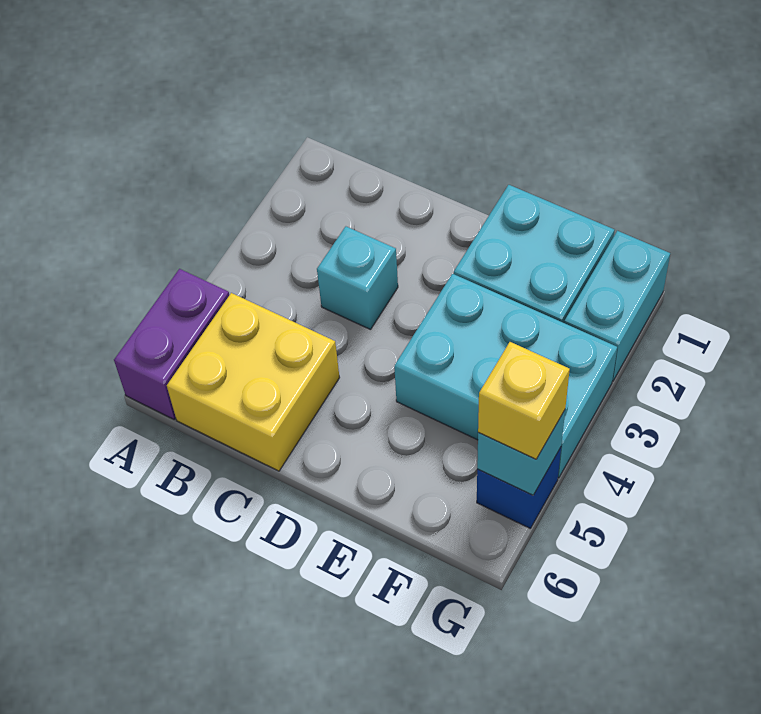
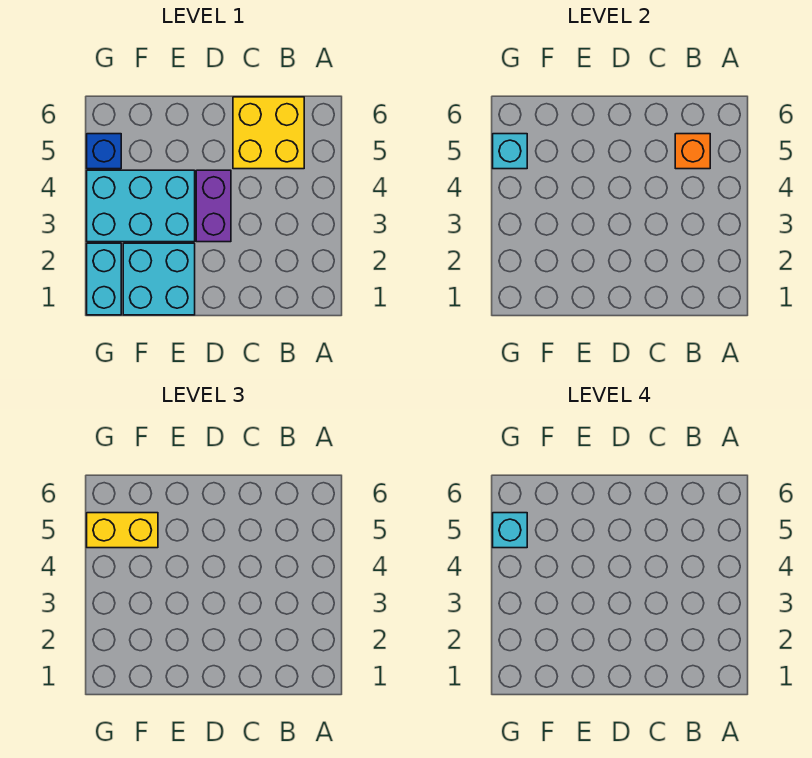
purple 1x2 brick [114,269,229,419] -> purple 1x2 brick moved to [196,170,231,242]
none -> orange 1x1 brick [675,134,710,169]
cyan 1x1 brick [317,227,398,330] -> cyan 1x1 brick moved to [493,513,527,548]
yellow 1x1 brick [478,342,570,459] -> yellow 1x2 brick [87,513,158,548]

